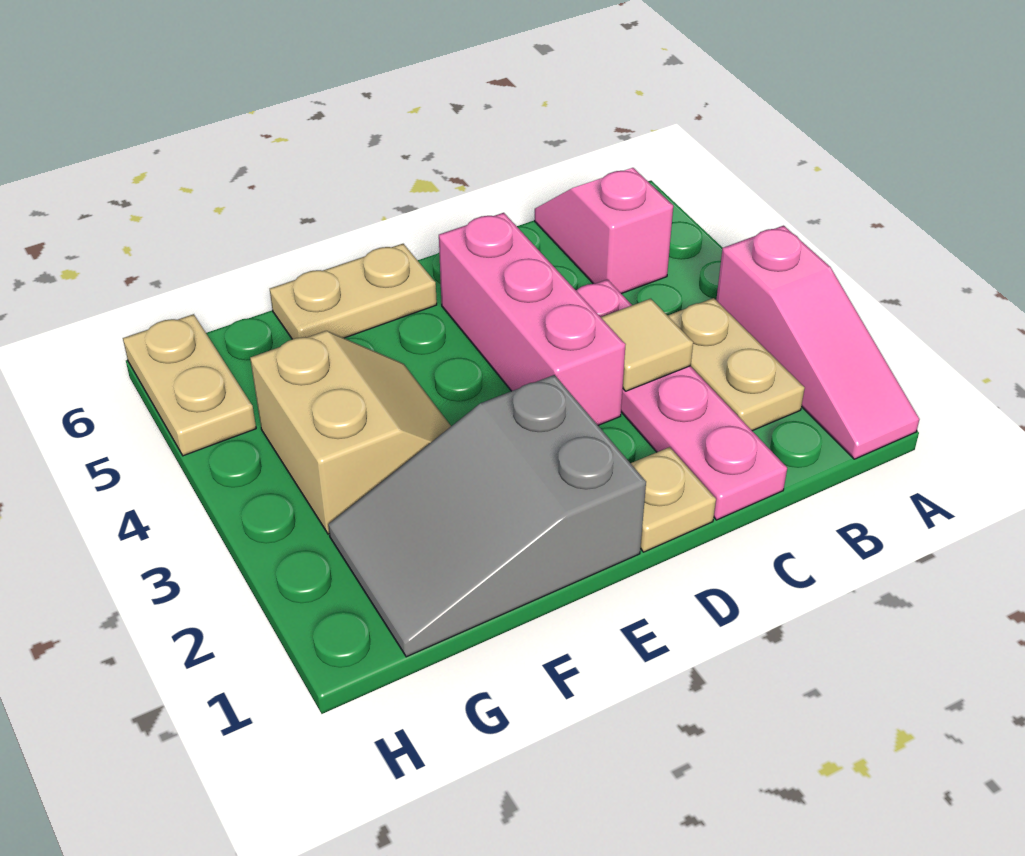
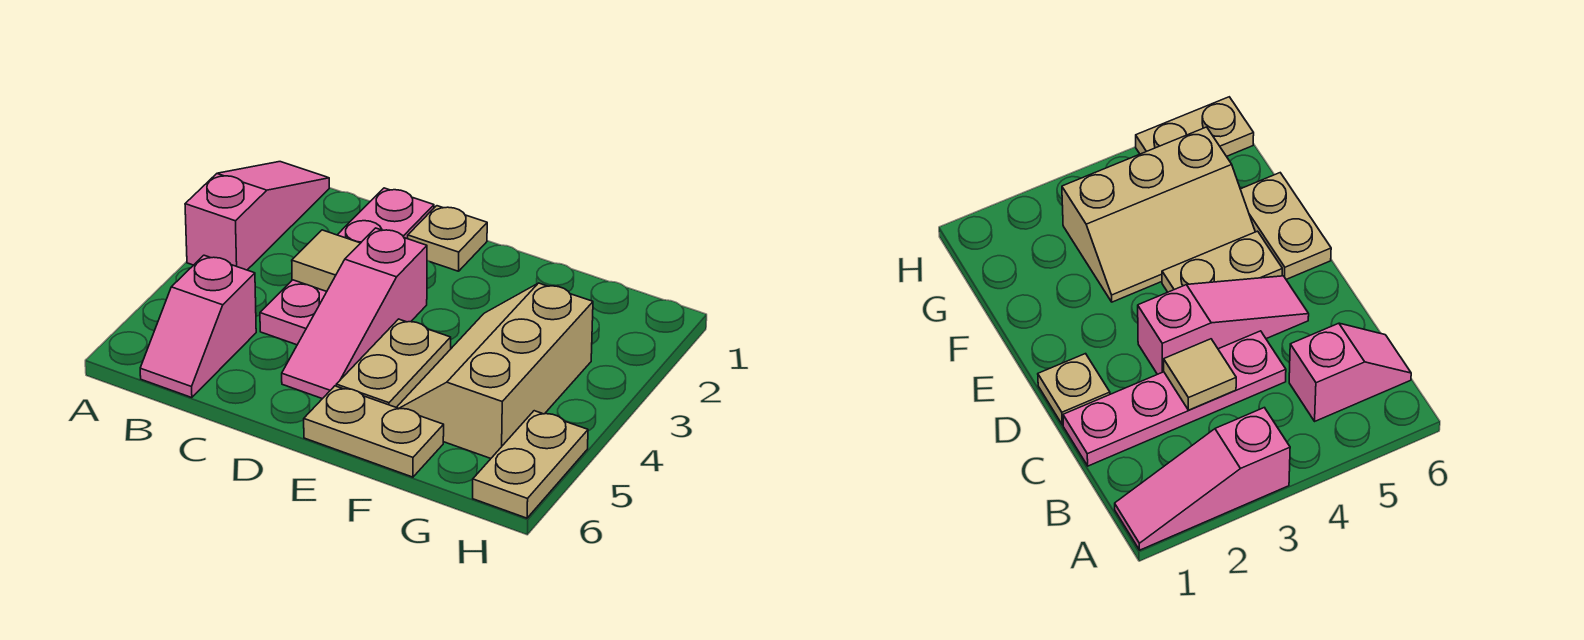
tan 1x2 plate [667,298,805,431] -> tan 1x2 plate moved to [336,319,451,407]
pink 1x3 brick [439,213,626,425] -> pink 1x3 slope [282,228,427,399]
grey 2x3 slope [328,375,646,657] -> none
tan 2x2 slope [250,331,451,534] -> tan 2x3 slope [396,283,593,458]

